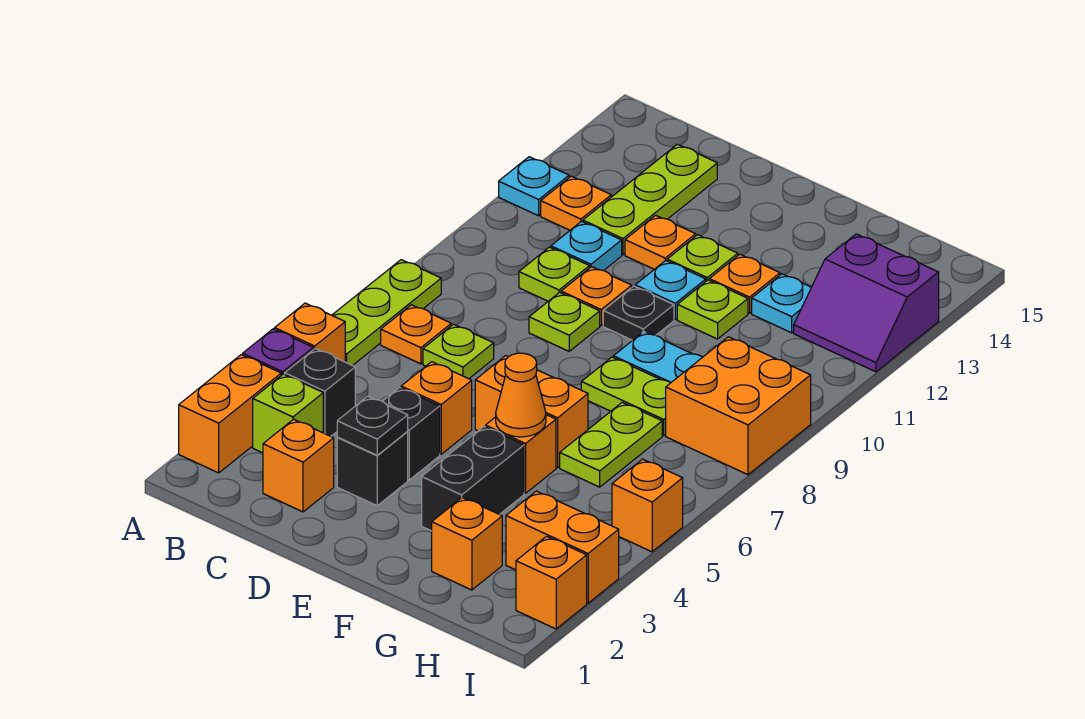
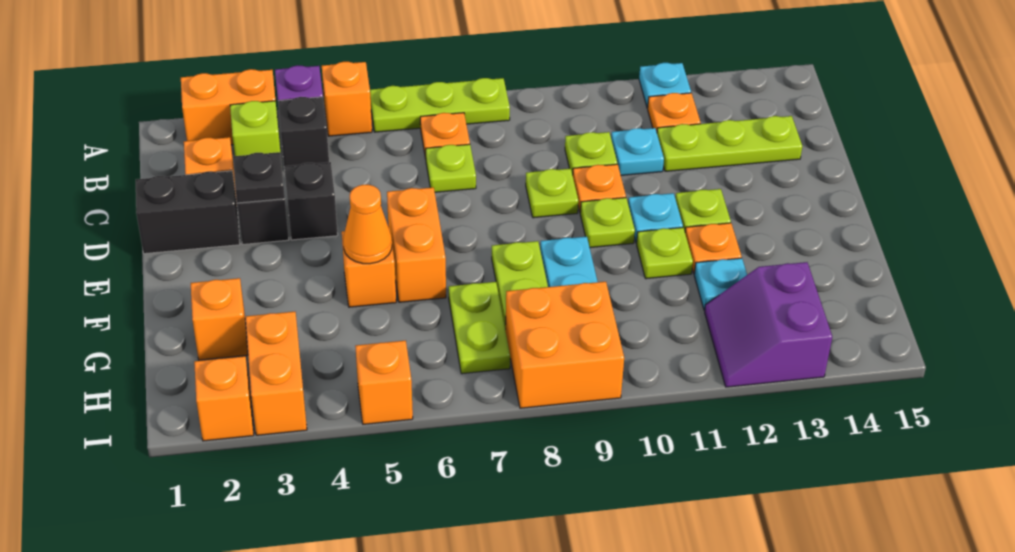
orange 1x1 brick [401,362,472,454] -> none
orange 1x1 plate [625,215,696,269] -> none
black 1x1 plate [603,286,674,340] -> lime 1x1 plate [580,198,635,248]
black 1x2 brick [422,427,524,531] -> black 1x2 brick moved to [136,171,240,254]
lime 1x2 plate [560,402,662,487] -> lime 1x2 plate turned to [449,282,510,374]

